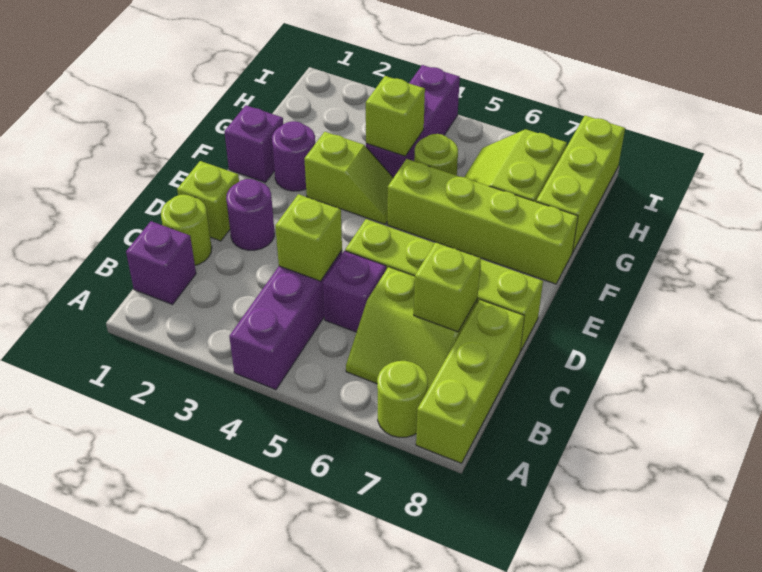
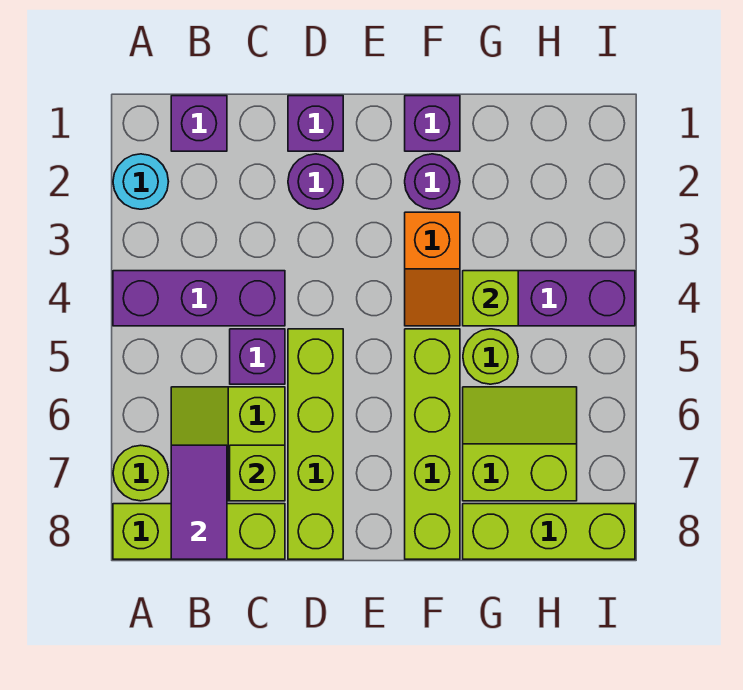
none -> cyan 1x1 round brick [113,154,169,209]
none -> purple 1x2 tile [171,445,227,559]
lime 1x1 round brick [161,195,212,265] -> none
lime 1x1 brick [275,194,342,281] -> none
lime 1x1 brick [177,161,239,241] -> purple 1x1 brick [288,96,343,151]
lime 1x2 slope [304,132,393,224] -> orange 1x2 slope [405,212,460,326]

